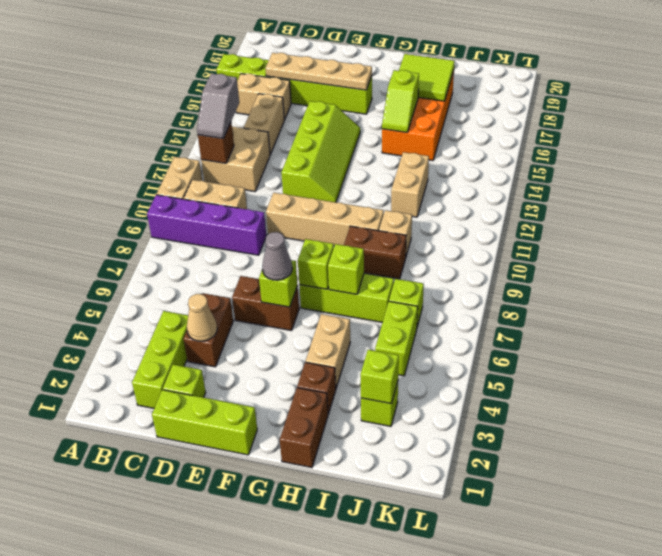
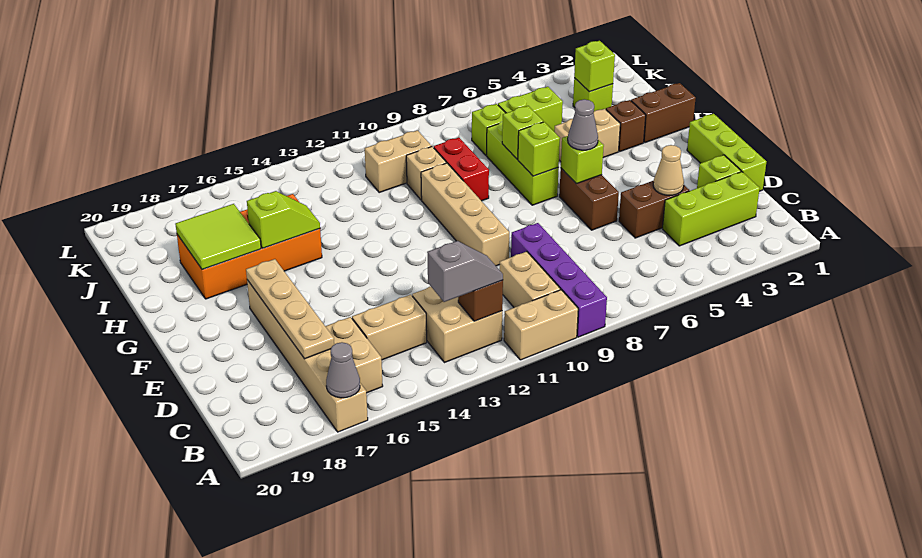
lime 1x6 brick [216,54,372,114] -> tan 1x6 brick [247,280,368,432]
none -> grey 1x1 cone [326,342,360,398]
lime 2x4 slope [281,101,360,202] -> none
brown 1x2 brick [344,226,406,279] -> red 1x2 brick [434,138,489,201]
tan 1x2 brick [391,152,429,217] -> tan 1x2 brick moved to [365,130,432,192]

